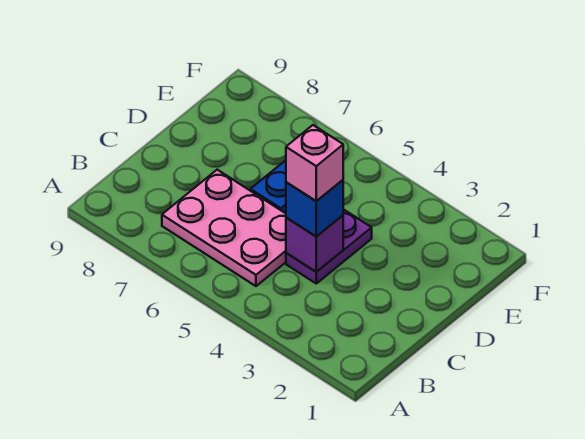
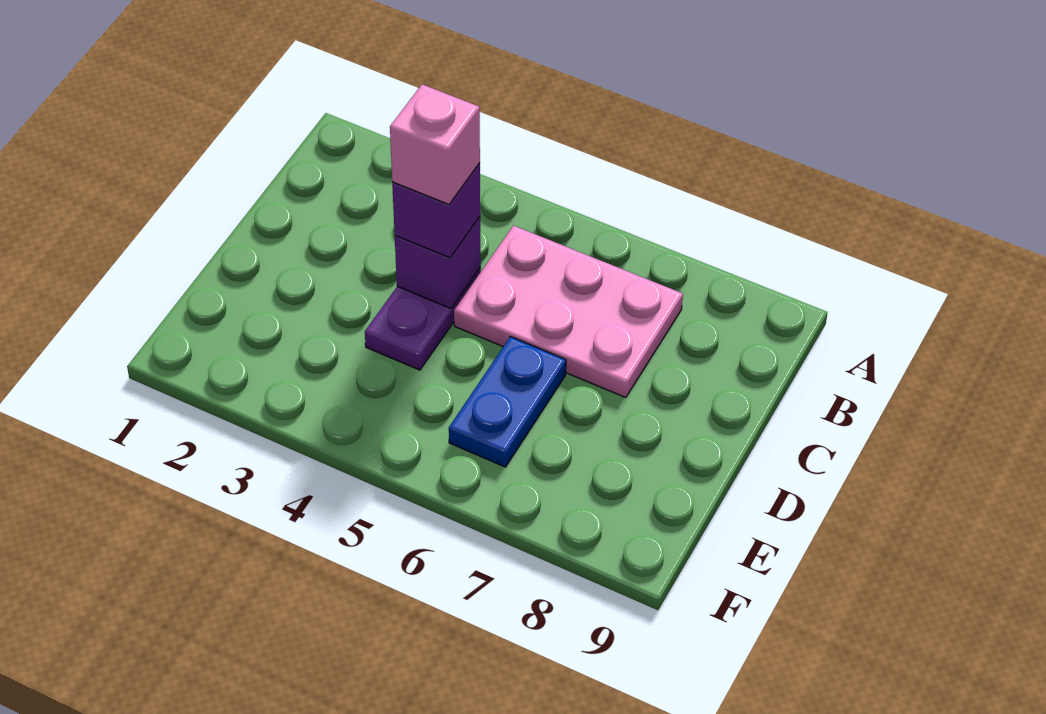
blue 1x1 brick [286,180,343,237] -> purple 1x1 brick [392,163,480,258]

